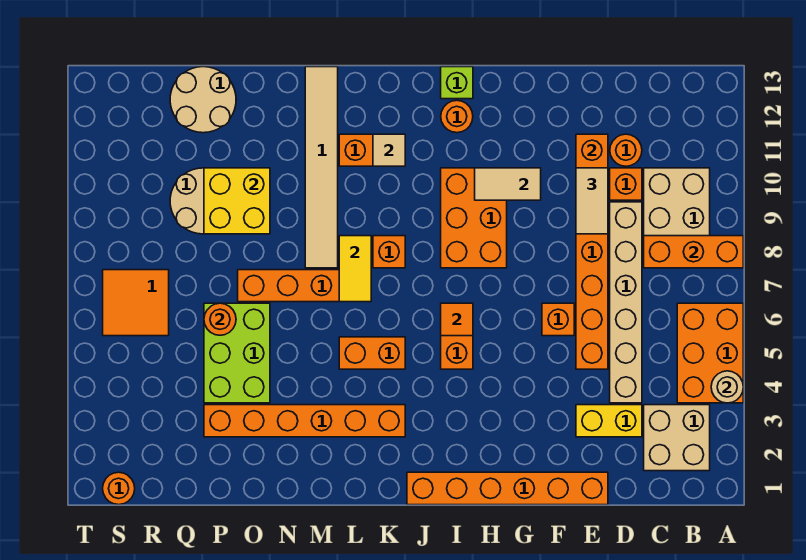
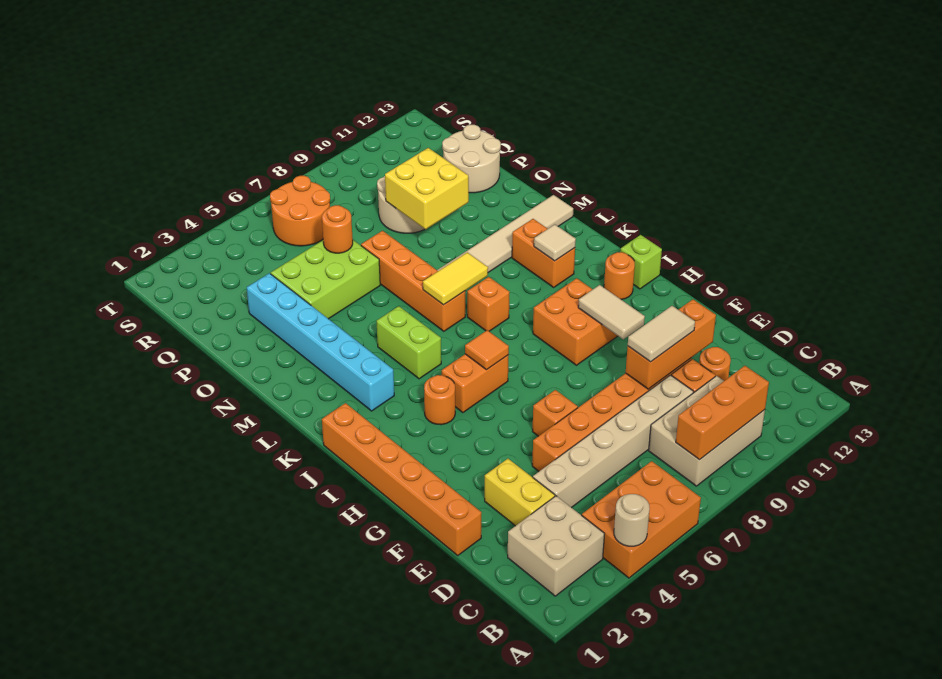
orange 1x3 brick [644,236,743,268] -> orange 1x3 brick turned to [676,366,769,460]
orange 2x3 brick [441,168,507,268] -> orange 2x2 brick [533,278,617,365]
orange 1x6 brick [204,405,405,437] -> cyan 1x6 brick [247,273,394,411]
orange 1x2 brick [339,337,405,369] -> lime 1x2 brick [377,306,441,379]
orange 2x2 tile [103,270,169,336] -> orange 2x2 round brick [270,176,330,246]
orange 1x1 round brick [103,472,135,505] -> orange 1x1 round brick moved to [424,375,455,425]

